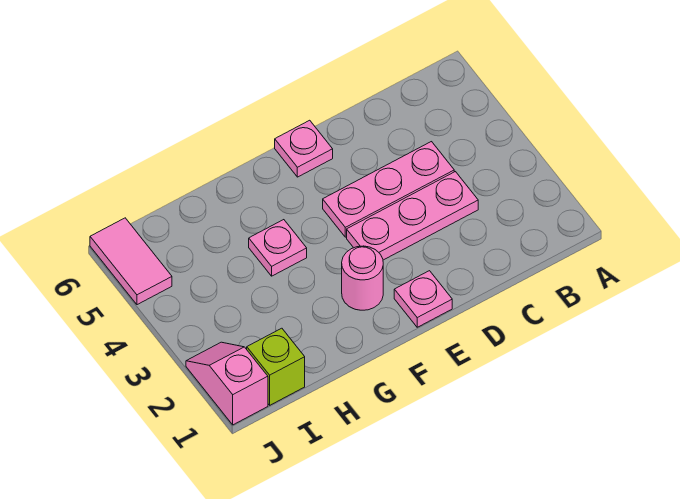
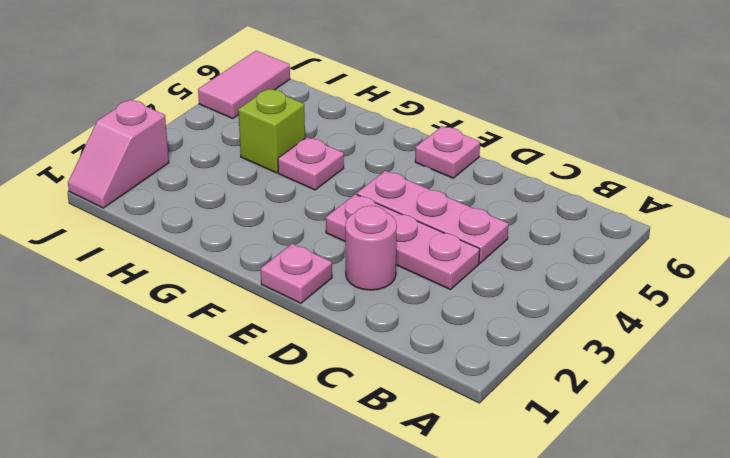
pink 1x1 round brick [342,246,383,310] -> pink 1x1 round brick moved to [345,206,397,290]
lime 1x1 brick [247,328,305,405] -> lime 1x1 brick moved to [238,89,305,173]
pink 1x2 slope [186,342,268,425] -> pink 1x2 slope turned to [68,100,169,208]

